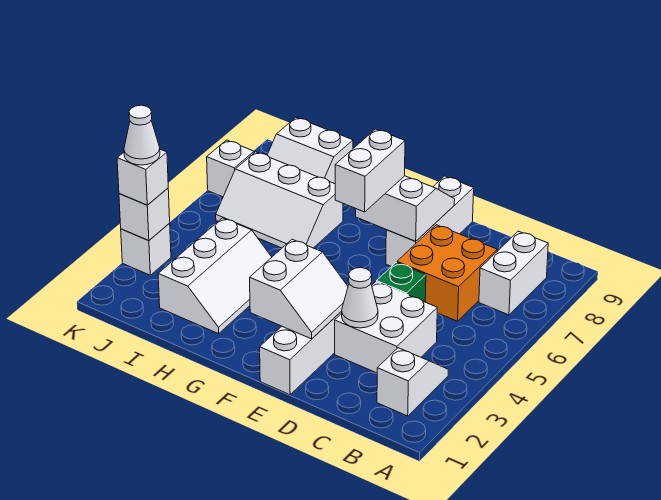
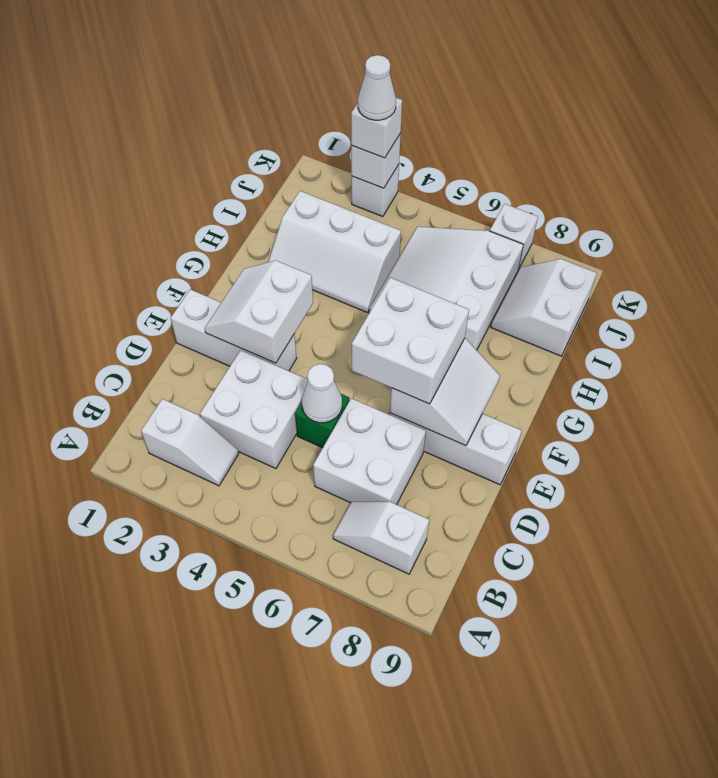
white 1x2 brick [479,231,548,315] -> white 1x2 slope [333,502,429,574]
orange 2x2 brick [397,225,497,321] -> white 2x2 brick [313,398,426,505]
white 1x1 cone [342,268,378,328] -> white 1x1 cone moved to [302,364,342,423]
white 2x2 slope [250,239,348,339] -> white 2x2 slope turned to [205,260,313,363]
white 1x2 brick [335,129,405,212] -> white 2x2 brick [352,278,469,404]
white 2x3 slope [216,152,343,248] -> white 3x3 slope [369,227,523,350]

